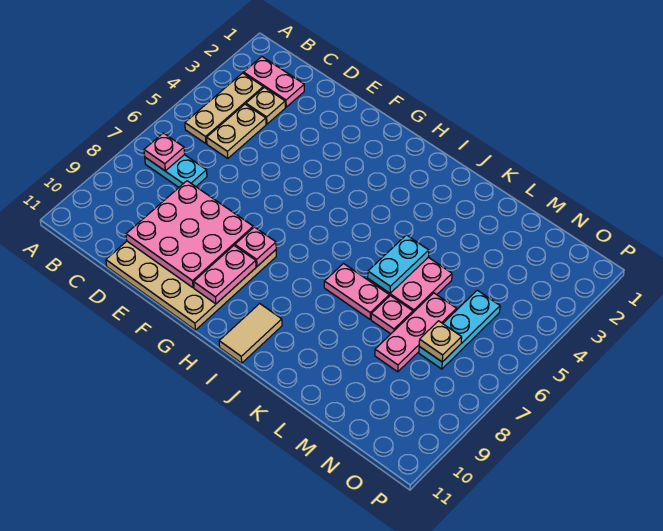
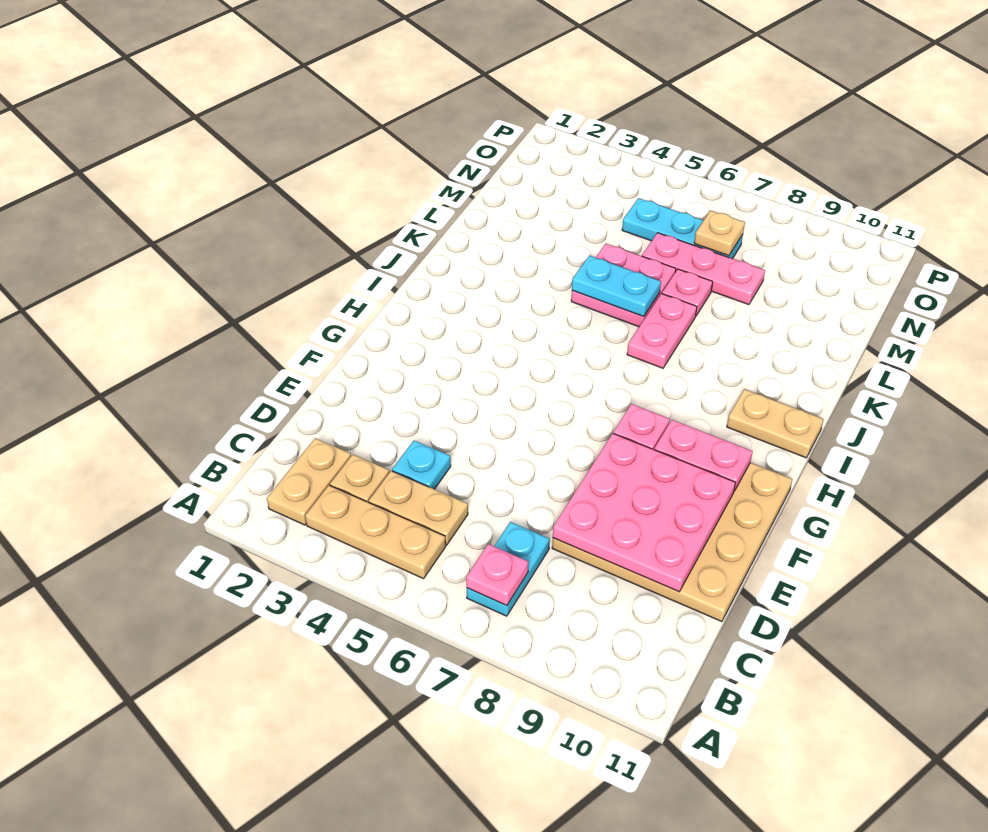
pink 1x2 plate [244,57,304,107] -> tan 1x2 plate [267,438,351,525]
none -> cyan 1x1 plate [392,441,451,489]
tan 1x2 tile [219,304,282,363] -> tan 1x2 plate [727,389,824,458]

